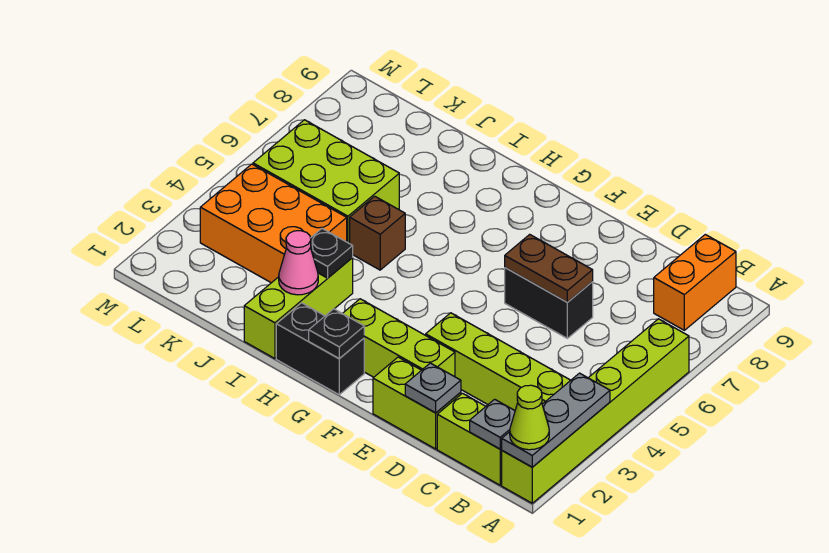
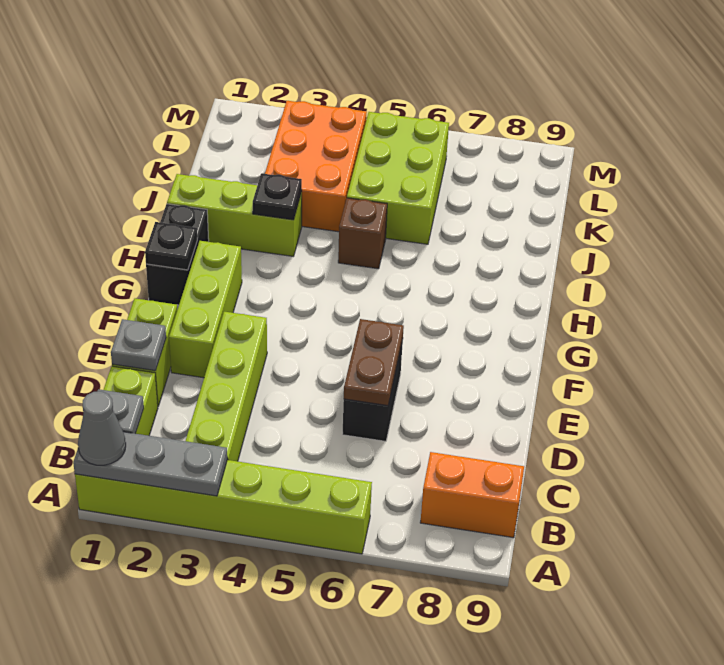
lime 1x1 cone [510,385,549,450] -> grey 1x1 cone [78,391,126,465]
pink 1x1 cone [279,231,318,295] -> none

